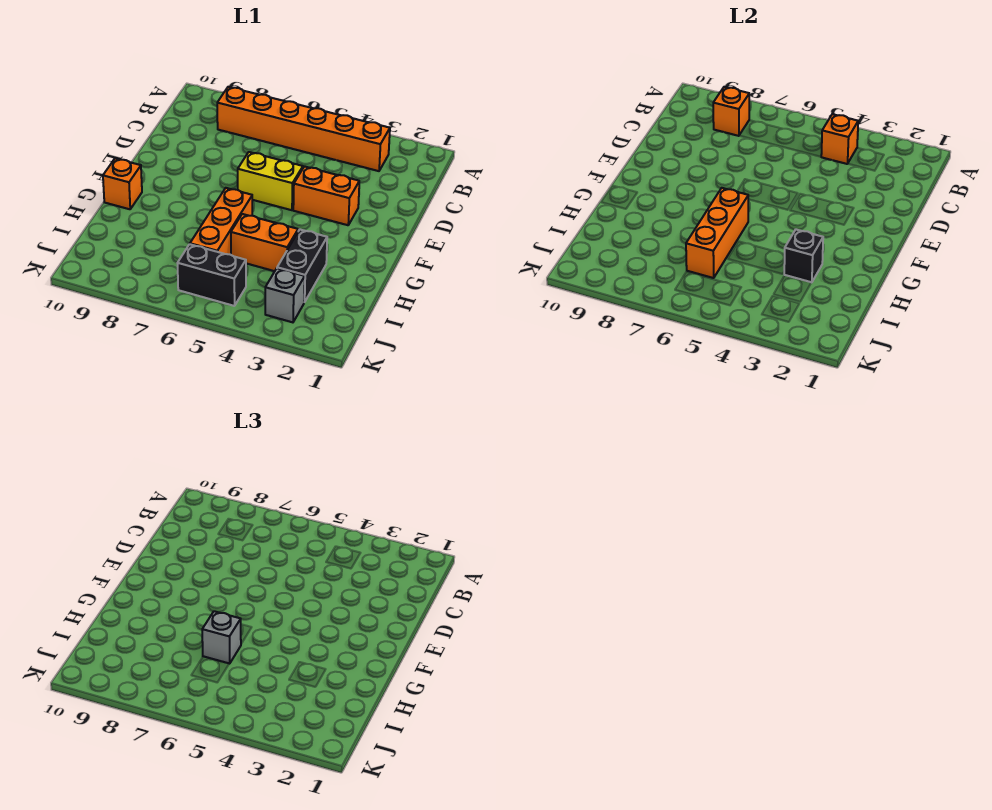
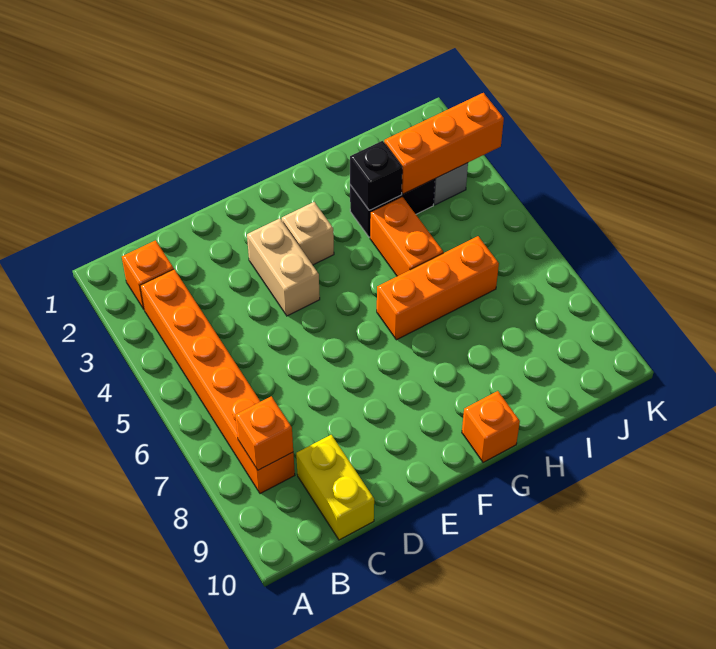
orange 1x1 brick [821,114,858,164] -> orange 1x1 brick moved to [122,240,174,309]
orange 1x2 brick [293,166,359,225] -> tan 1x2 brick [247,218,320,316]
yellow 1x2 brick [238,152,303,210] -> yellow 1x2 brick moved to [296,435,374,540]
none -> tan 1x1 brick [282,202,334,265]
orange 1x3 brick [686,188,748,278] -> orange 1x3 brick moved to [384,93,504,194]
grey 1x1 brick [202,611,241,664] -> none
black 1x2 brick [178,244,246,306] -> none

